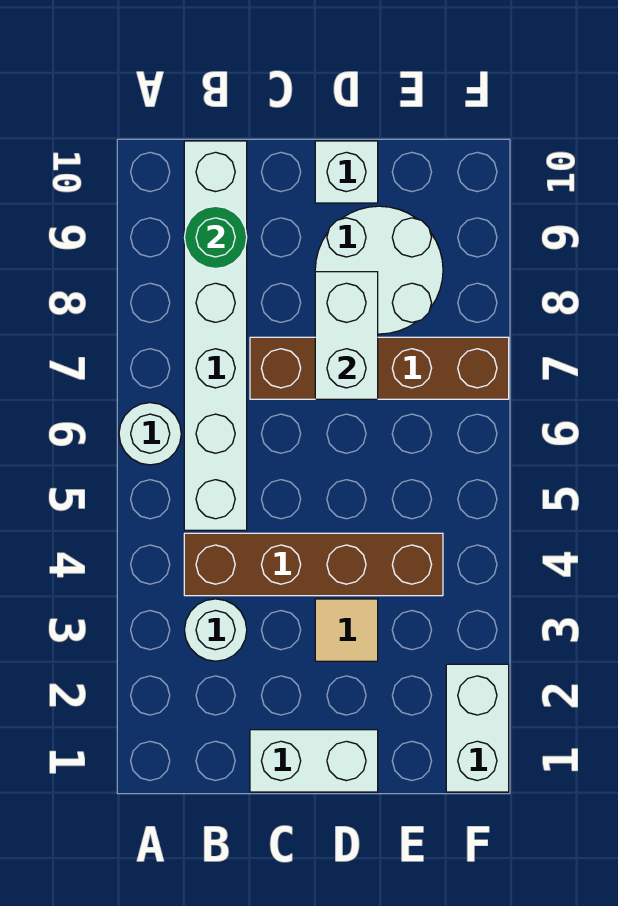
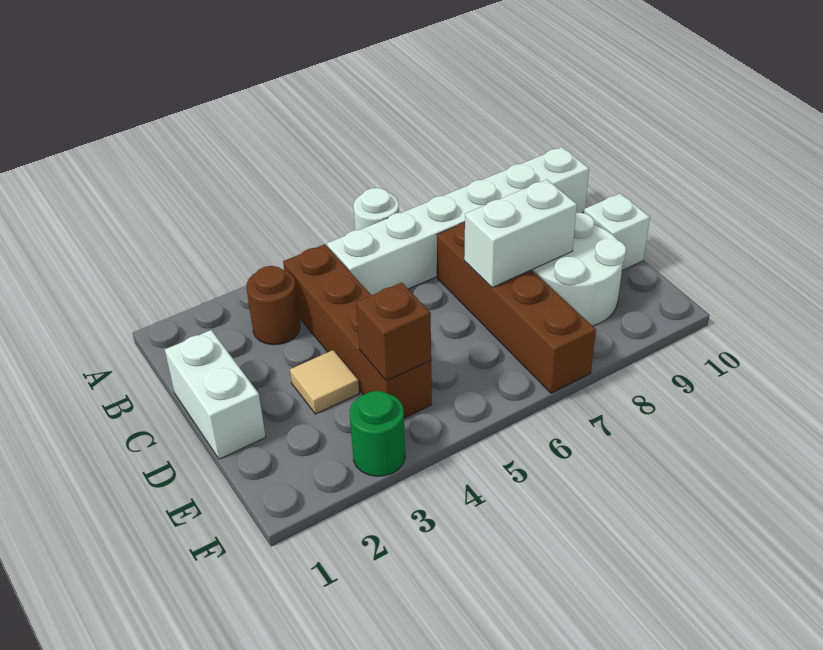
white 1x1 round brick [185,599,247,661] -> brown 1x1 round brick [247,266,300,345]
green 1x1 round brick [184,206,247,269] -> green 1x1 round brick moved to [349,391,405,476]
none -> brown 1x1 brick [356,282,431,381]
white 1x2 brick [446,664,509,792] -> none

